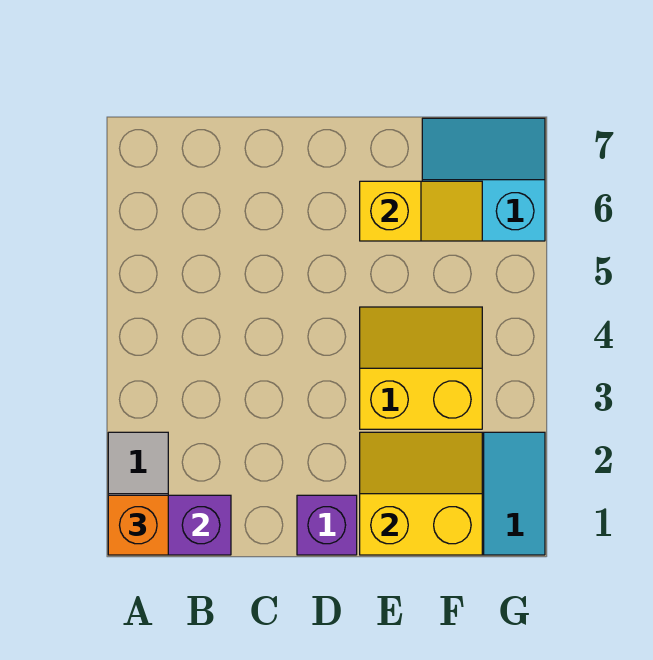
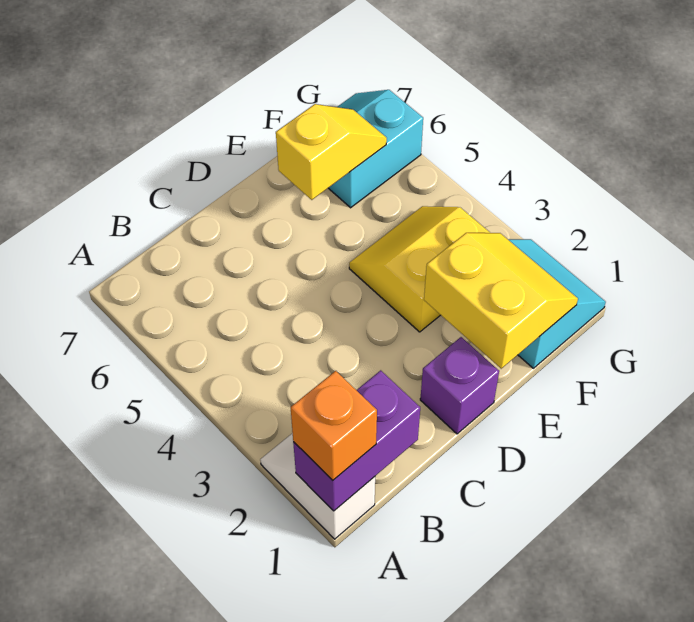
yellow 2x2 slope [360,432,482,555] -> yellow 2x2 slope turned to [424,233,578,369]

